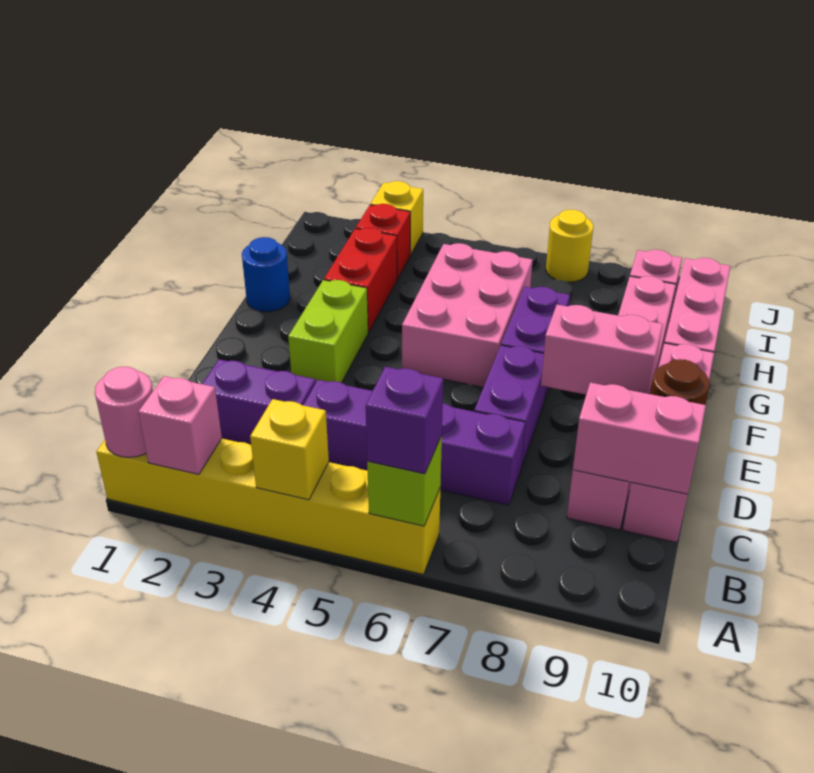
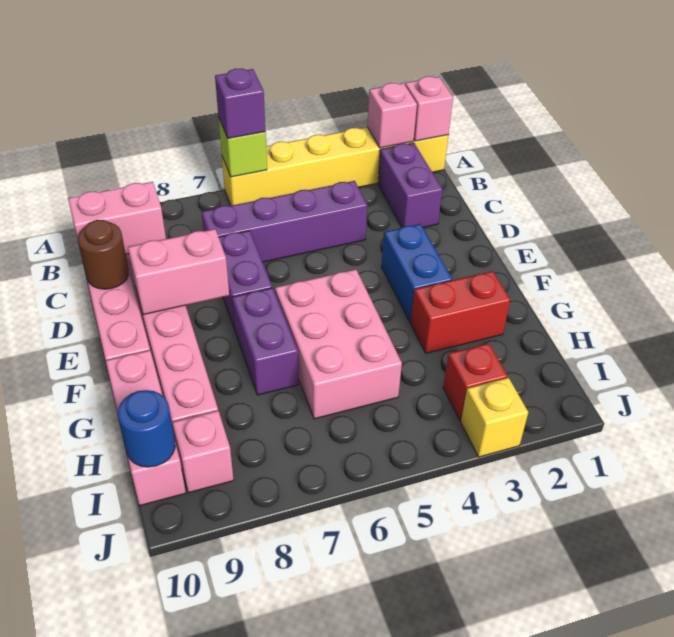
pink 1x1 round brick [95,367,153,457] -> pink 1x1 brick [405,76,453,141]
yellow 1x1 brick [250,399,329,500] -> none
purple 1x2 brick [202,359,315,445] -> purple 1x2 brick turned to [378,143,442,228]
lime 1x2 brick [288,280,368,383] -> blue 1x2 brick [381,224,452,323]
blue 1x1 round brick [242,237,290,312] -> blue 1x1 round brick moved to [118,390,175,467]
red 1x2 brick [324,228,397,332] -> red 1x2 brick turned to [411,271,510,353]
yellow 1x1 round brick [546,210,593,282] -> none

